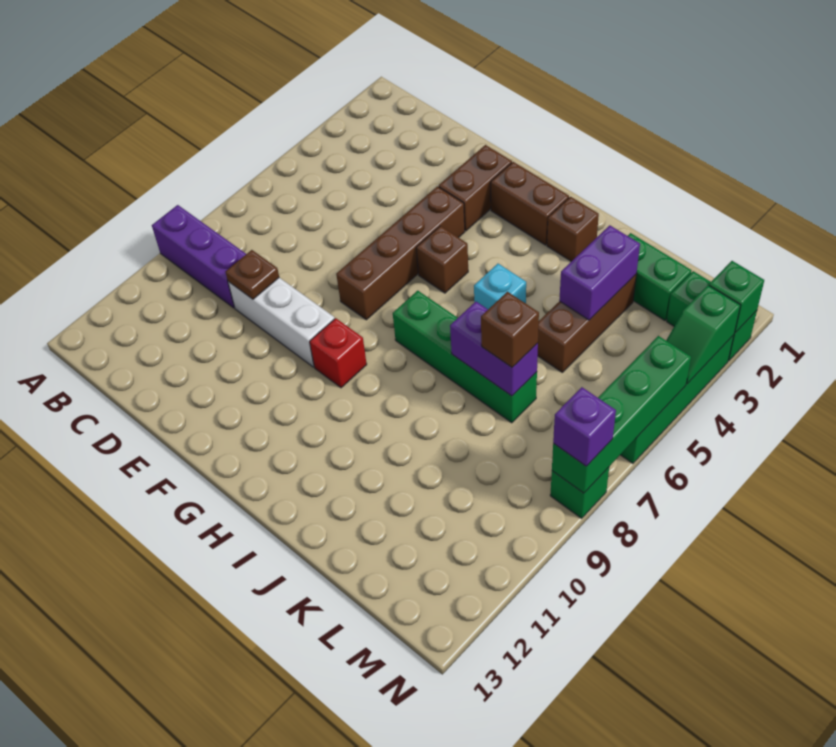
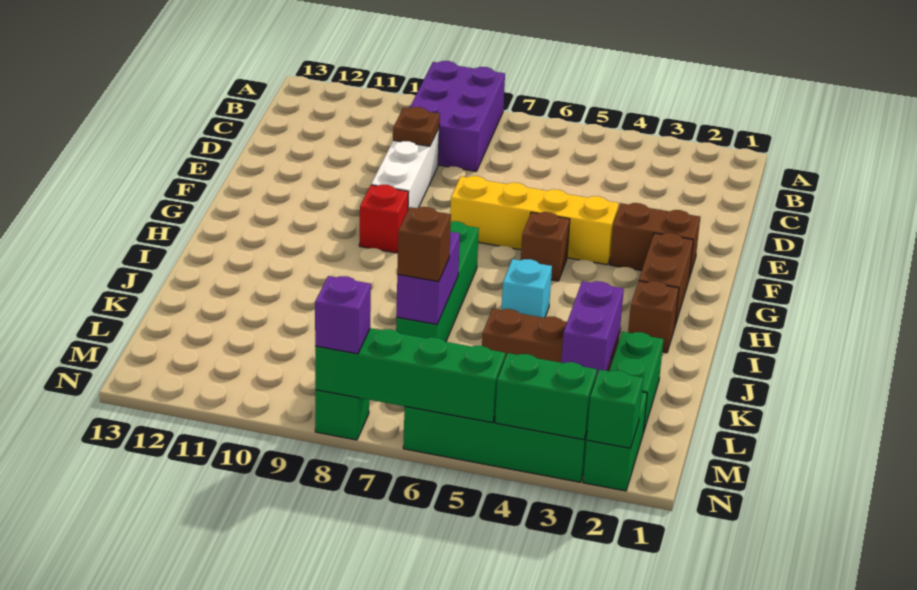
purple 1x3 brick [152,205,246,308] -> purple 2x3 brick [410,61,505,171]
brown 1x4 brick [336,186,465,320] -> yellow 1x4 brick [450,176,619,265]
purple 1x2 brick [559,225,640,320] -> purple 1x2 brick turned to [561,281,624,378]
green 1x2 slope [666,285,741,384] -> green 1x2 brick [495,353,597,440]

